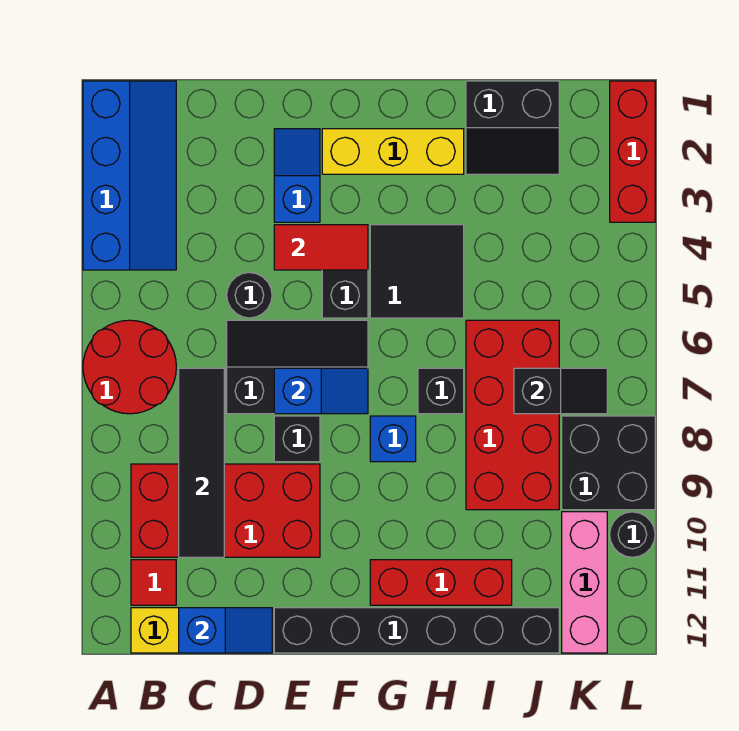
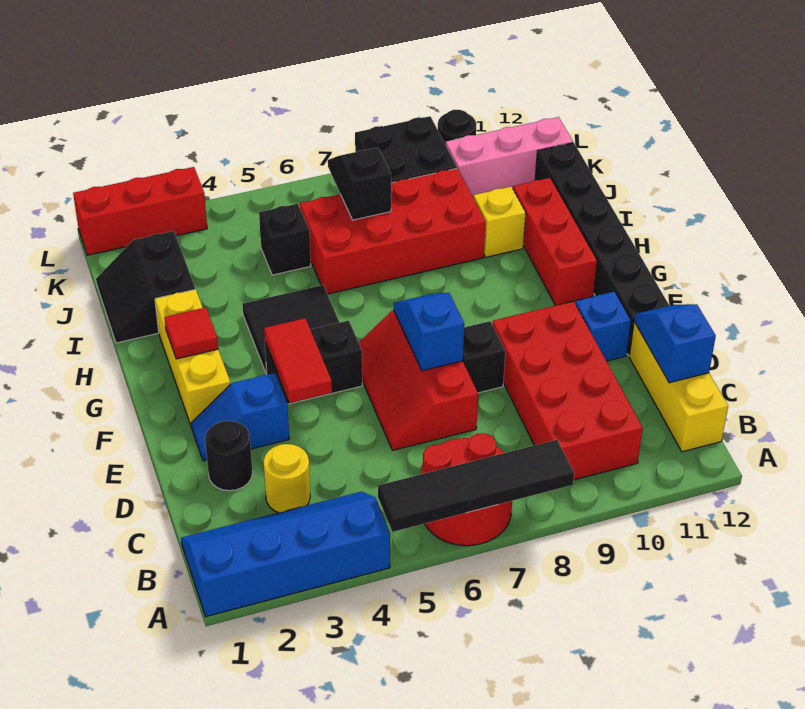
red 1x1 tile [131,560,176,605] -> red 1x1 tile moved to [164,307,218,359]
none -> yellow 1x1 round brick [264,444,310,513]
black 1x4 tile [179,368,224,557] -> black 1x4 tile moved to [378,440,574,532]
black 1x1 round brick [227,272,272,318] -> black 1x1 round brick moved to [205,421,253,491]
black 2x3 slope [227,320,368,414] -> red 2x3 slope [359,310,478,450]
blue 1x1 brick [370,416,416,462] -> blue 1x1 brick moved to [575,291,631,361]
black 1x1 brick [418,368,464,414] -> black 1x1 brick moved to [259,204,311,275]
black 2x2 slope [466,81,559,174] -> black 2x2 slope turned to [96,231,195,343]
none -> yellow 1x1 brick [474,187,526,257]

